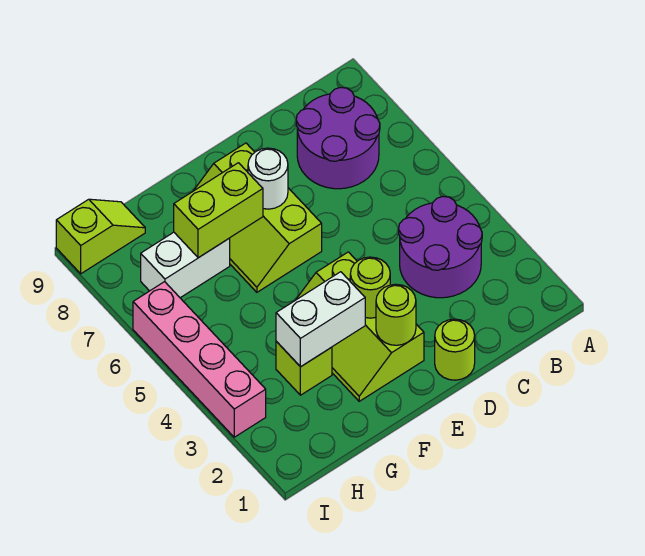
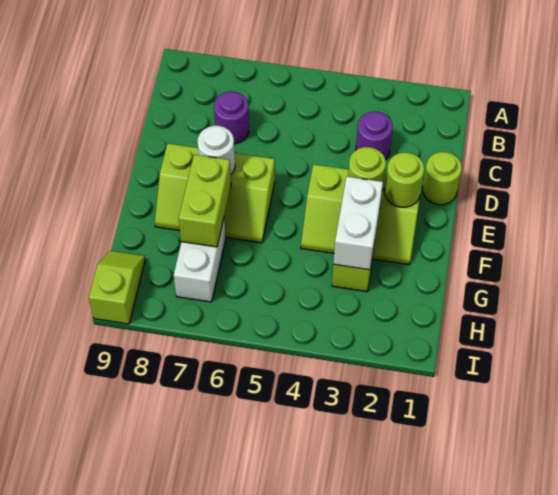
purple 2x2 round brick [399,196,482,298] -> purple 1x1 round brick [356,112,393,159]
purple 2x2 round brick [296,87,380,189] -> purple 1x1 round brick [214,92,249,144]
pink 1x4 brick [133,282,266,437] -> none

